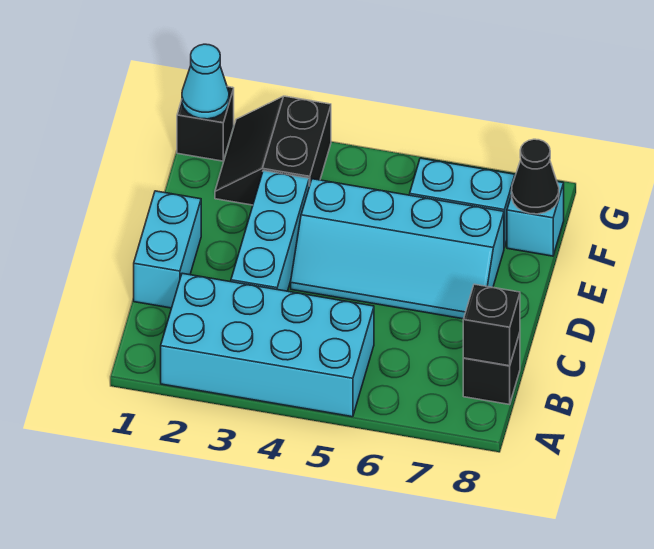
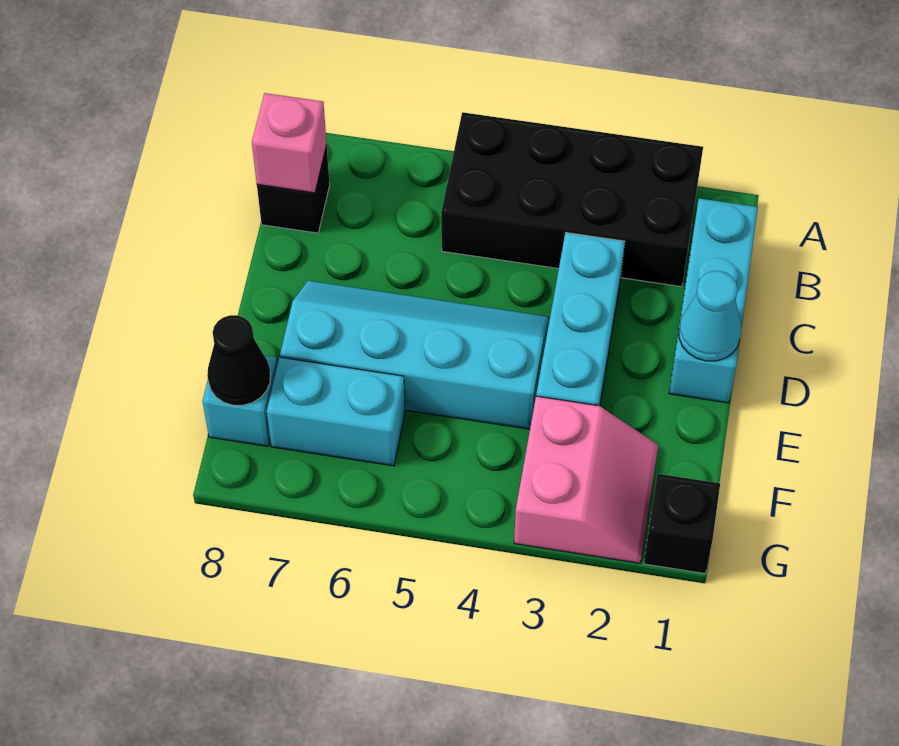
cyan 2x4 brick [161,273,374,417] -> black 2x4 brick [441,112,703,287]
black 1x1 brick [463,284,520,366] -> pink 1x1 brick [252,93,327,193]
cyan 1x2 brick [134,191,201,308] -> cyan 1x3 brick [669,198,758,403]
black 2x2 slope [215,96,331,205] -> pink 2x2 slope [514,396,658,563]
cyan 1x1 cone [182,44,229,119] -> cyan 1x1 cone moved to [679,271,741,361]

